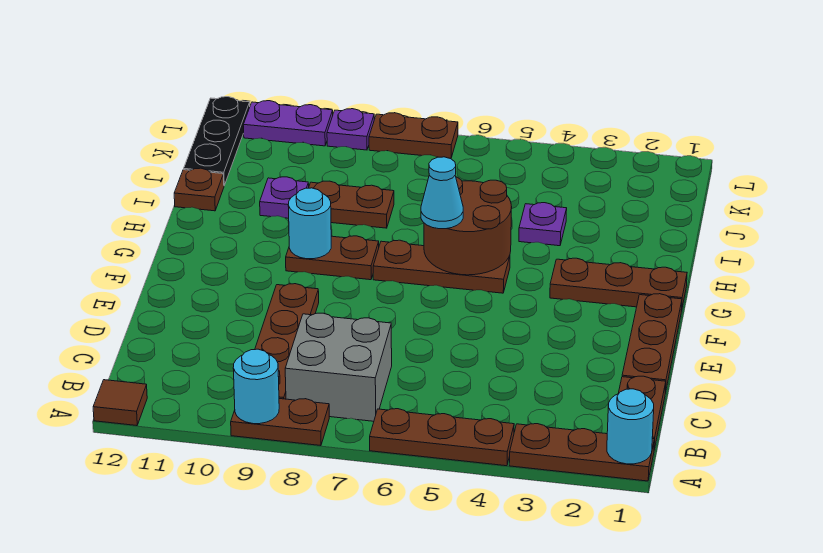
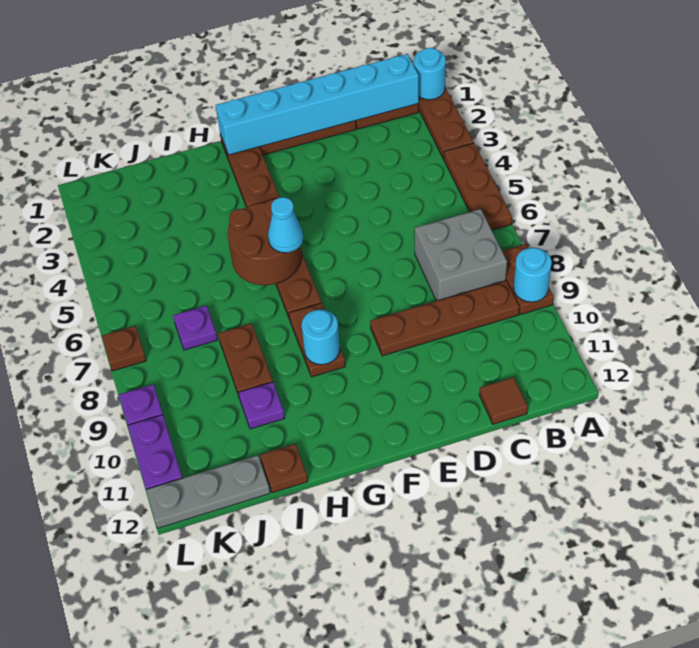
brown 1x1 tile [93,380,147,426] -> brown 1x1 tile moved to [479,377,528,424]
none -> cyan 1x6 brick [216,54,419,155]
purple 1x1 plate [519,203,567,246] -> purple 1x1 plate moved to [173,306,217,350]
black 1x3 plate [184,97,250,185] -> grey 1x3 plate [146,455,270,528]
brown 1x2 plate [369,113,458,158] -> brown 1x1 plate [102,326,146,371]

